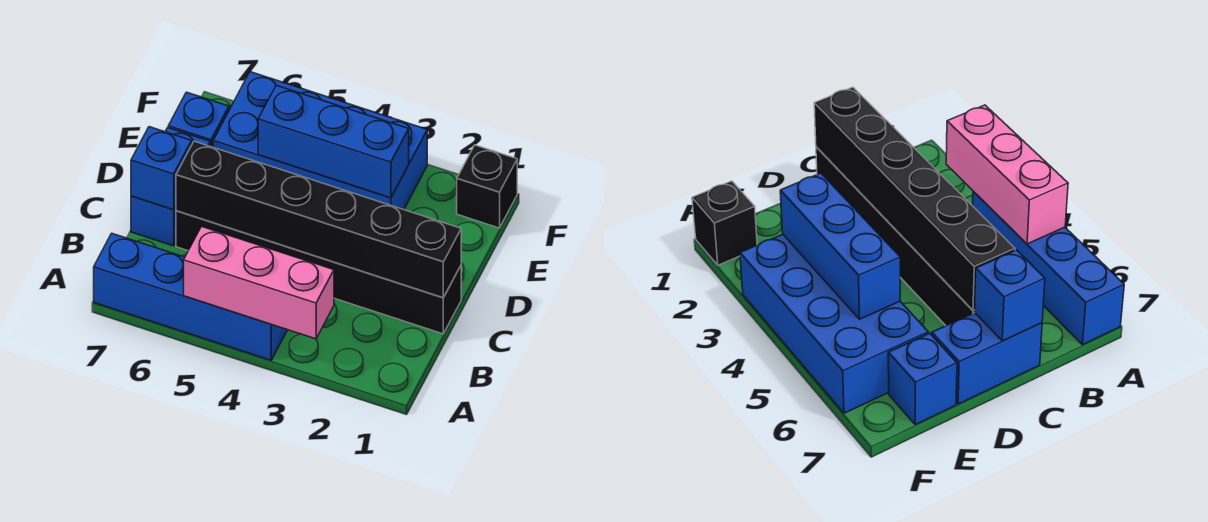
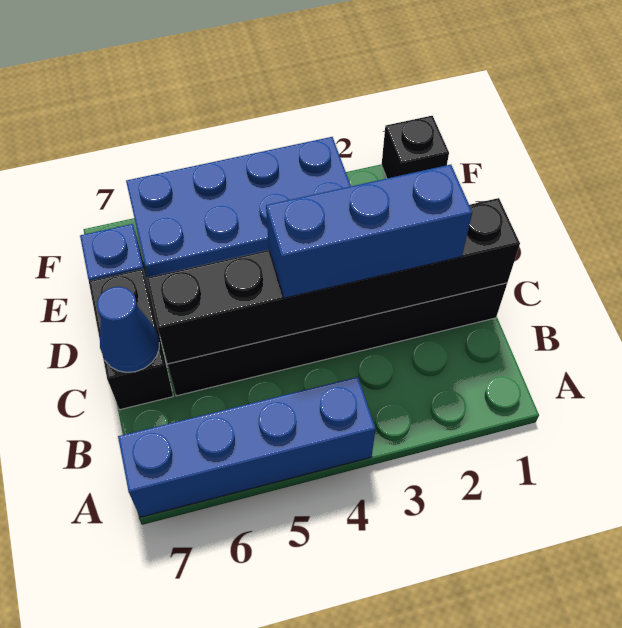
pink 1x3 brick [184,227,334,339] -> none
blue 1x2 brick [131,128,210,246] -> black 1x2 brick [89,269,173,410]
blue 1x1 brick [131,127,192,210] -> blue 1x1 cone [97,287,159,372]
blue 1x3 brick [258,85,409,198] -> blue 1x3 brick moved to [266,165,472,298]

